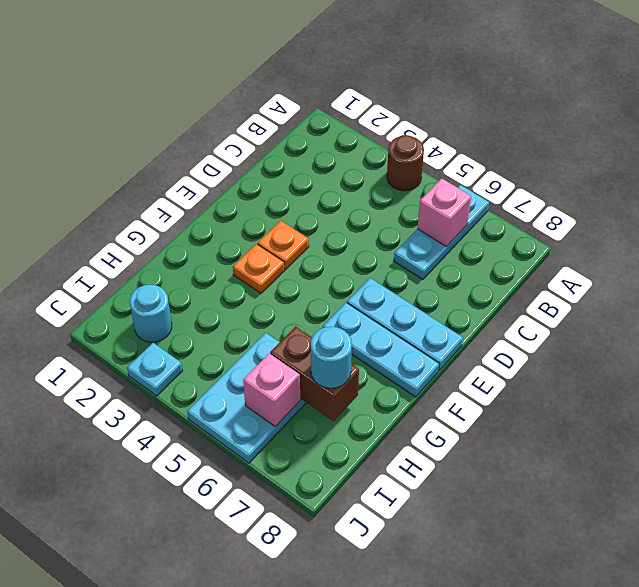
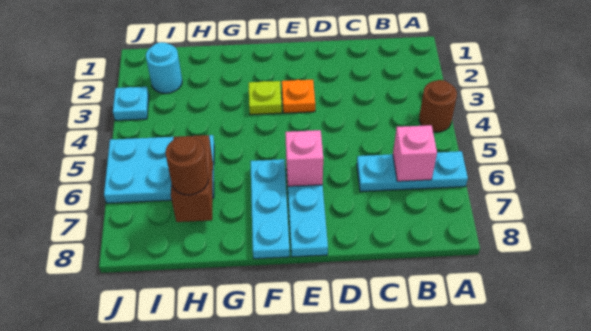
orange 1x1 plate [233,244,285,293] -> lime 1x1 plate [249,81,282,115]
cyan 1x1 round brick [311,327,352,388] -> brown 1x1 round brick [165,136,208,195]
pink 1x1 brick [243,354,300,427] -> pink 1x1 brick moved to [285,130,323,186]

